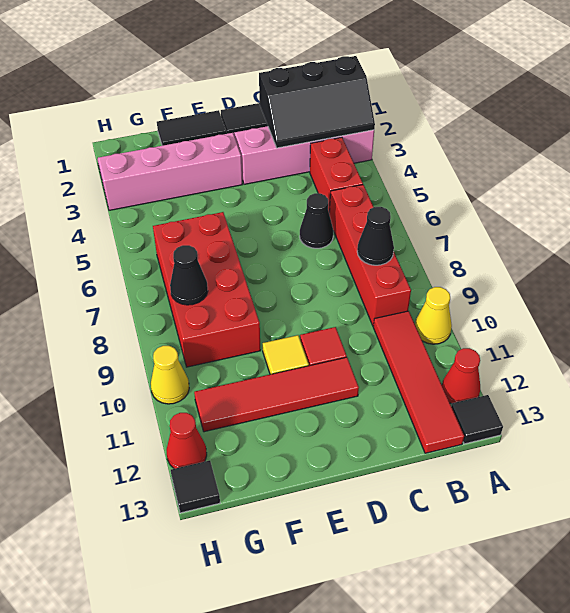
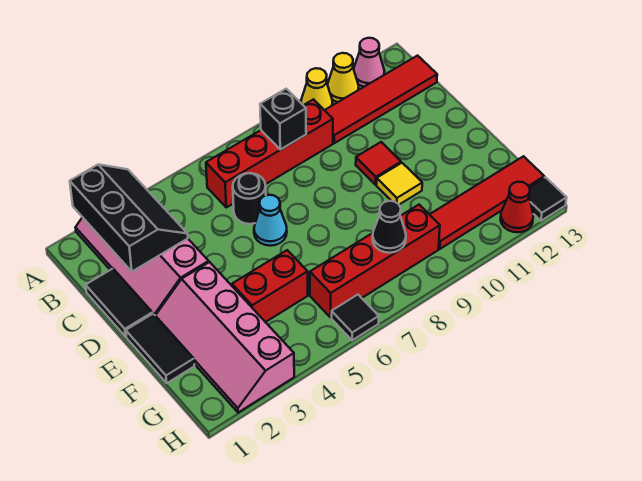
red 1x1 cone [442,348,480,404] -> pink 1x1 cone [354,38,384,87]
black 1x1 tile [451,395,503,444] -> black 1x1 tile moved to [332,295,379,340]
red 1x2 brick [310,137,363,215] -> red 1x2 brick moved to [232,250,308,322]
black 1x1 cone [357,207,394,265] -> black 1x1 brick [260,89,306,150]
black 1x1 cone [300,193,333,248] -> black 1x1 round brick [233,173,266,224]
none -> cyan 1x1 cone [254,195,287,246]
red 1x4 tile [194,357,359,432] -> red 1x4 tile turned to [429,156,544,249]
red 2x4 brick [153,212,261,367] -> red 1x4 brick [310,205,440,318]
yellow 1x1 cone [151,346,189,404] -> yellow 1x1 cone moved to [328,53,359,102]

